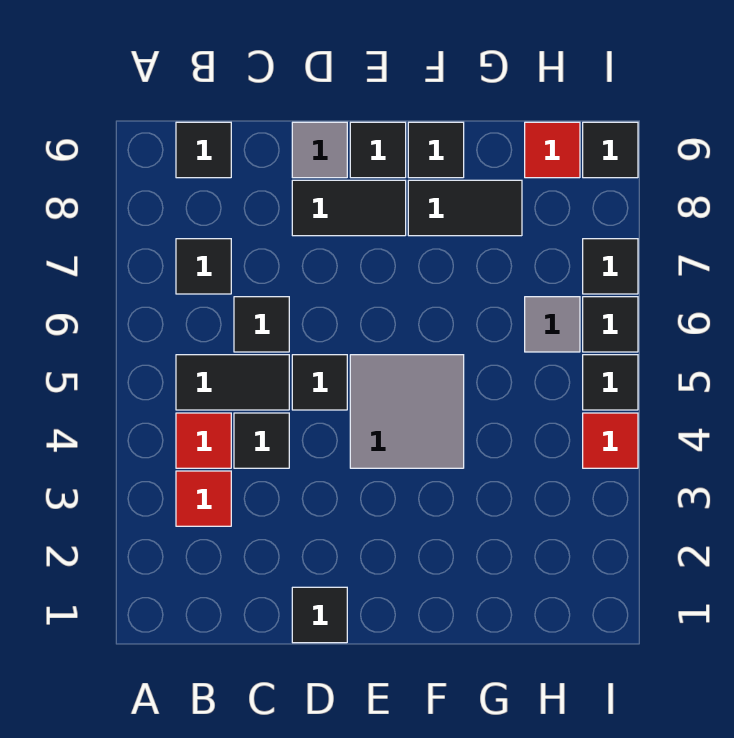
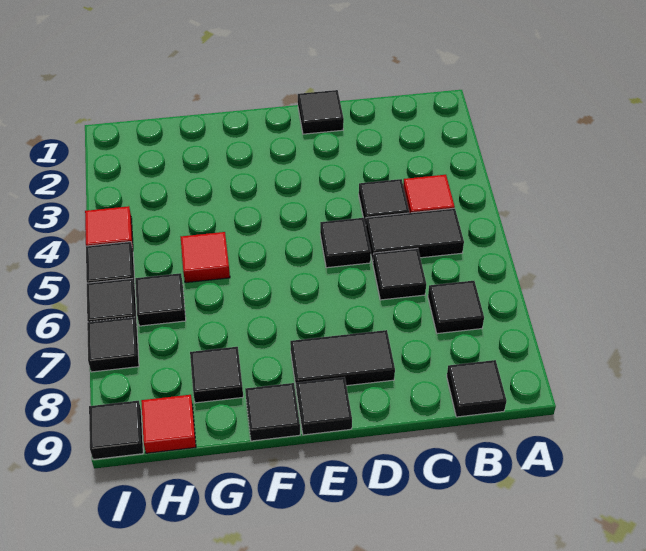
red 1x1 tile [176,471,231,526] -> red 1x1 tile moved to [181,232,230,283]
grey 1x1 tile [292,122,347,178] -> none
grey 2x2 tile [350,355,464,468] -> none
black 1x2 tile [408,180,522,236] -> black 1x1 tile [190,347,243,403]
grey 1x1 tile [525,297,580,352] -> black 1x1 tile [135,273,186,326]

